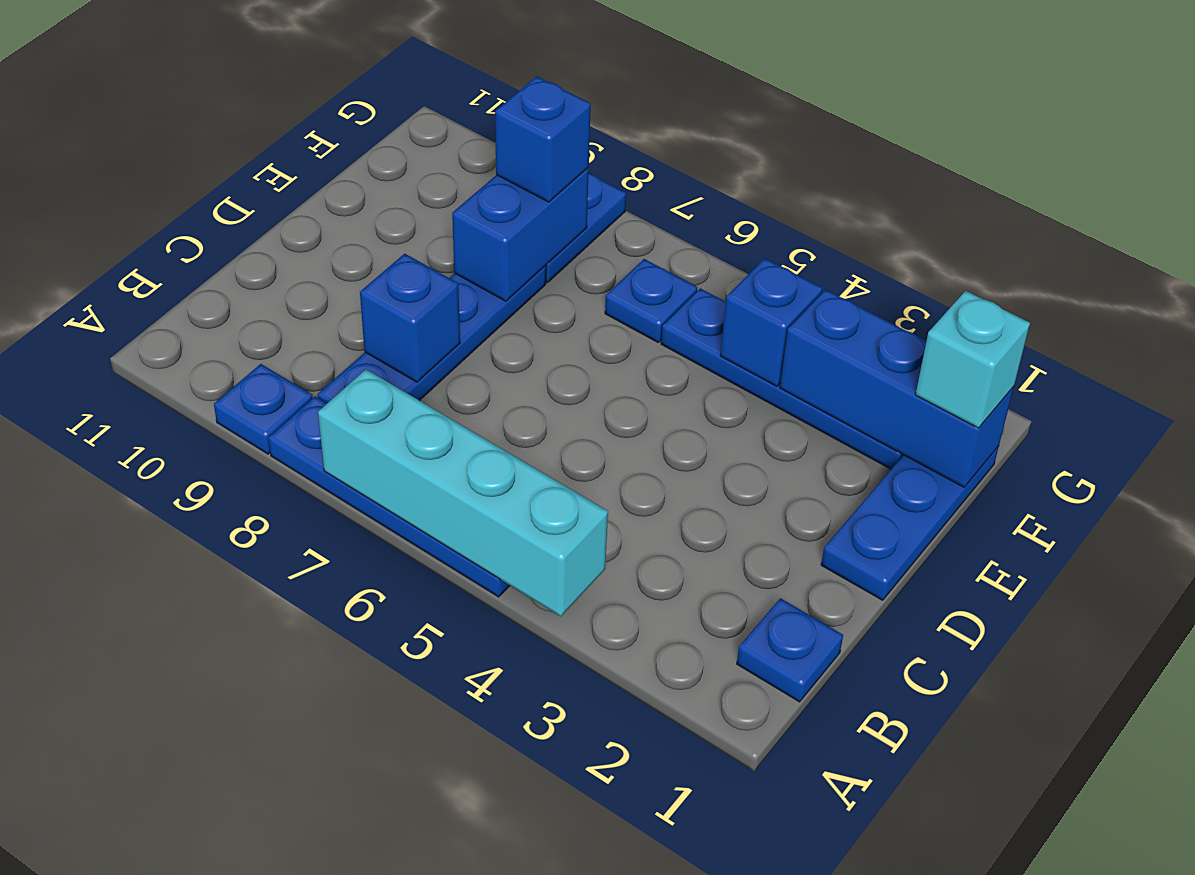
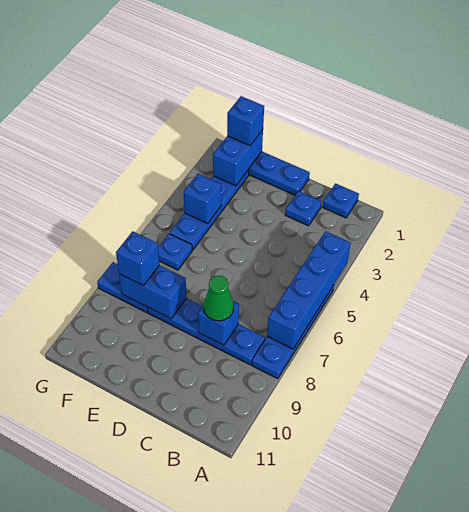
cyan 1x4 brick [318,370,608,616] -> blue 1x4 brick [267,231,351,349]
blue 1x1 plate [214,364,313,454] -> blue 1x1 plate moved to [285,191,322,226]
none -> green 1x1 cone [204,275,234,321]
blue 1x3 brick [780,289,1014,487] -> blue 1x2 brick [213,130,263,186]
cyan 1x1 brick [916,291,1030,428] -> blue 1x1 brick [227,96,264,146]

